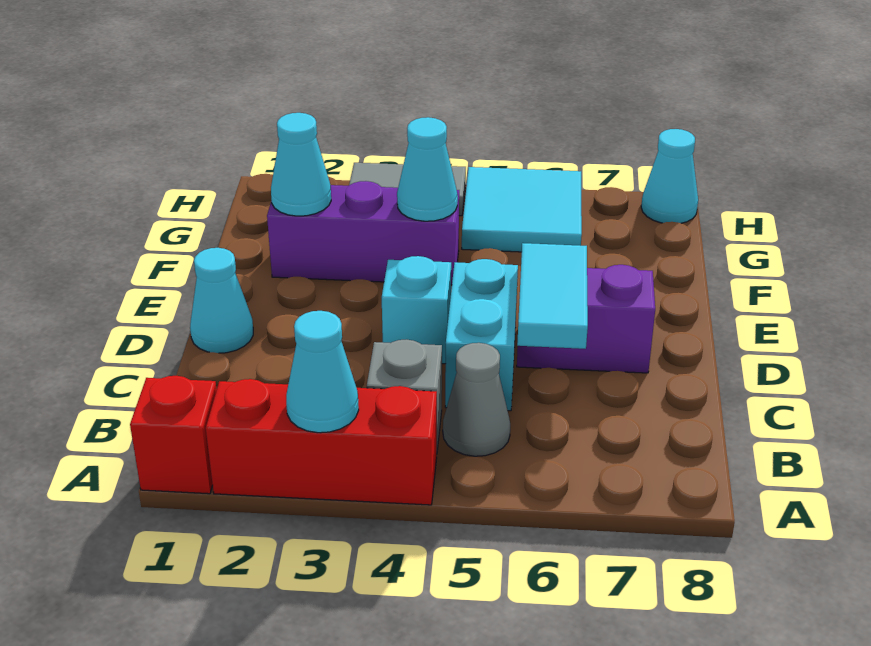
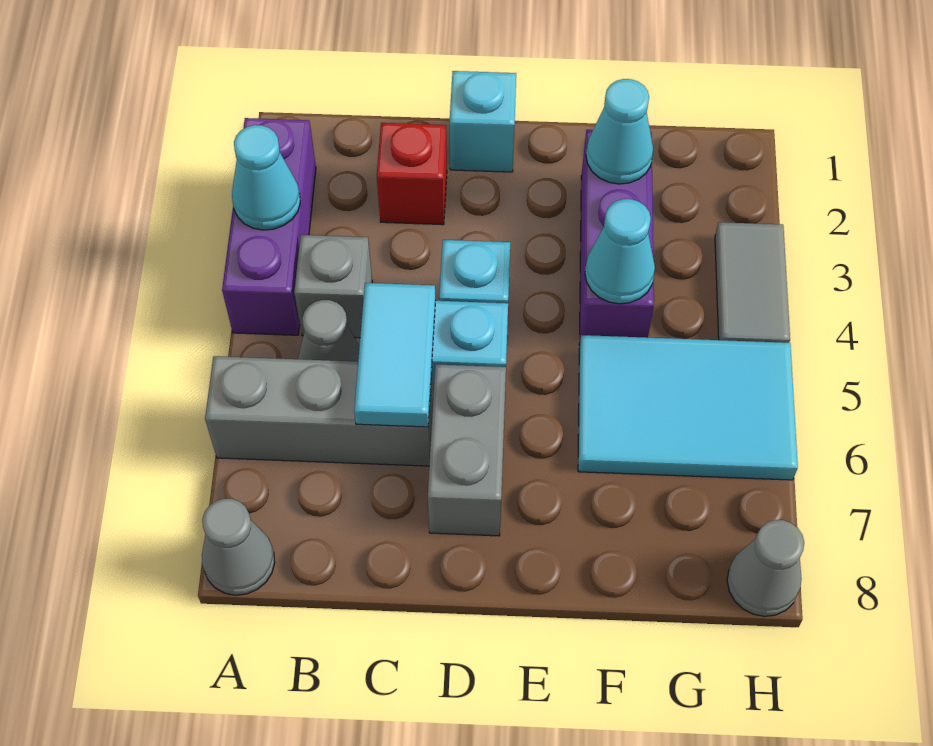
red 1x1 brick [130,376,217,494] -> red 1x1 brick moved to [377,123,447,225]
red 1x3 brick [206,379,437,505] -> purple 1x3 brick [222,118,316,335]
none -> grey 1x3 brick [205,356,433,466]
none -> grey 1x1 cone [202,499,275,595]
cyan 1x2 tile [517,243,588,349] -> cyan 1x2 tile turned to [354,283,436,427]
cyan 1x1 cone [190,248,253,353] -> cyan 1x1 brick [449,71,516,172]
purple 1x2 brick [517,265,655,373] -> grey 1x2 brick [428,364,506,536]
cyan 2x2 tile [462,167,582,252] -> cyan 2x3 tile [578,335,798,480]
cyan 1x1 cone [641,129,698,223] -> grey 1x1 cone [727,520,804,616]

